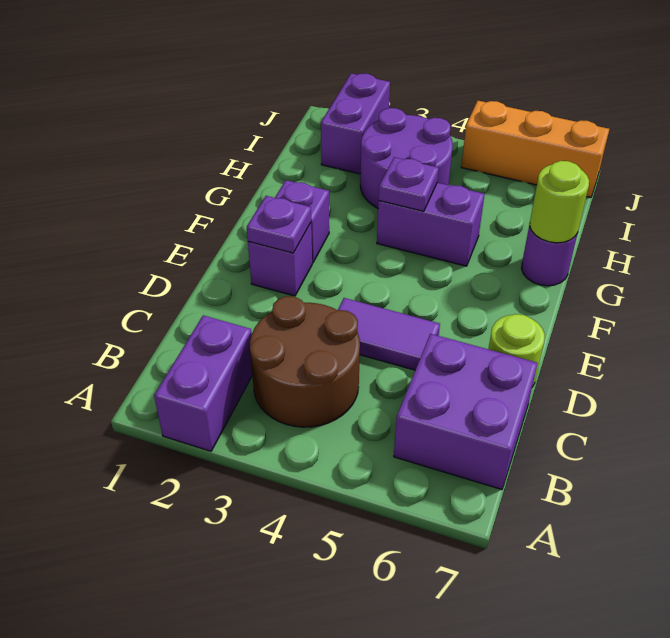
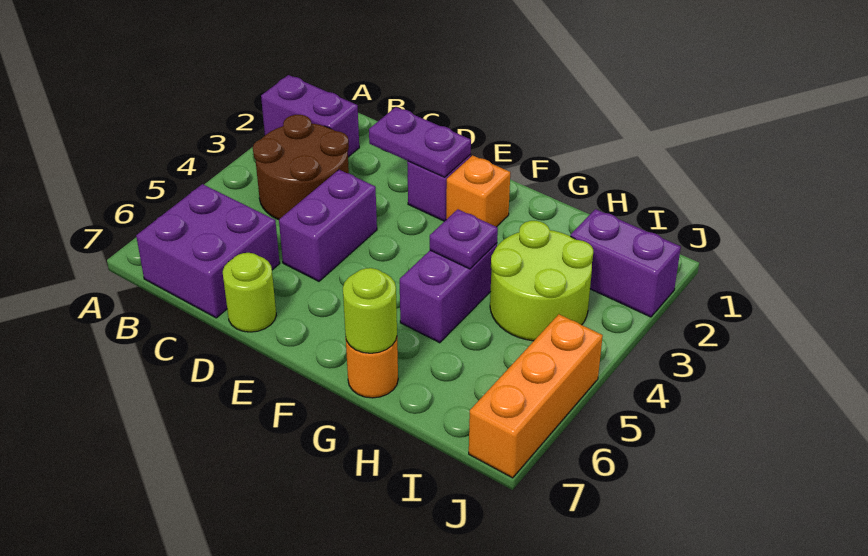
purple 1x2 tile [338,298,440,370] -> purple 1x2 brick [279,170,377,281]
purple 1x1 plate [247,196,311,253] -> purple 1x2 plate [369,107,471,177]
purple 1x1 brick [275,180,329,263] -> orange 1x1 brick [446,155,510,227]
purple 1x1 round brick [521,224,578,286] -> orange 1x1 round brick [346,337,398,398]
purple 2x2 round brick [360,108,453,208] -> lime 2x2 round brick [490,221,593,341]

